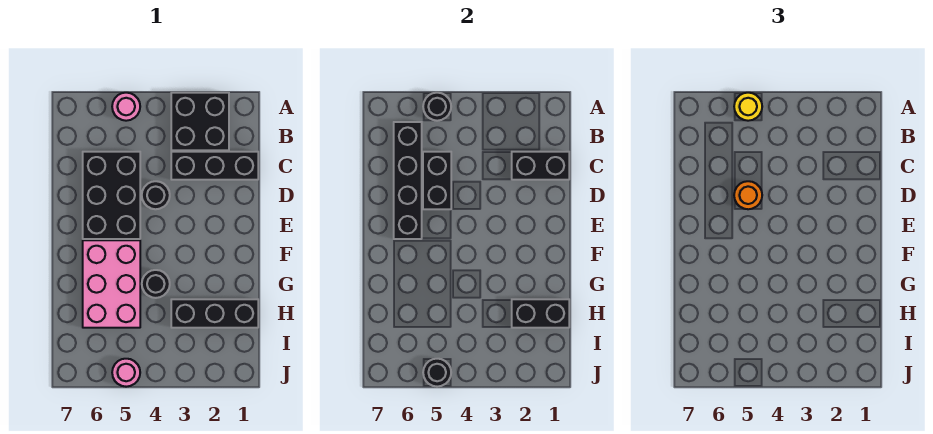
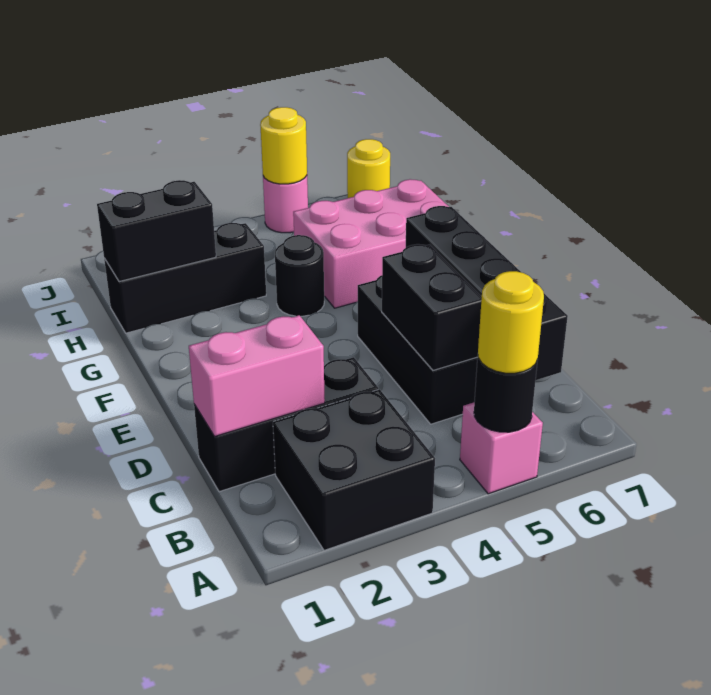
pink 1x1 round brick [112,93,140,121] -> pink 1x1 brick [460,403,543,494]
black 1x2 brick [512,152,569,180] -> pink 1x2 brick [189,315,325,437]
black 1x1 round brick [142,181,170,209] -> none
orange 1x1 round brick [734,181,762,209] -> none
pink 2x3 brick [83,240,140,328] -> pink 2x3 brick turned to [293,179,449,308]
black 1x1 round brick [423,359,451,387] -> yellow 1x1 round brick [260,107,307,184]
none -> yellow 1x1 round brick [347,139,390,198]

